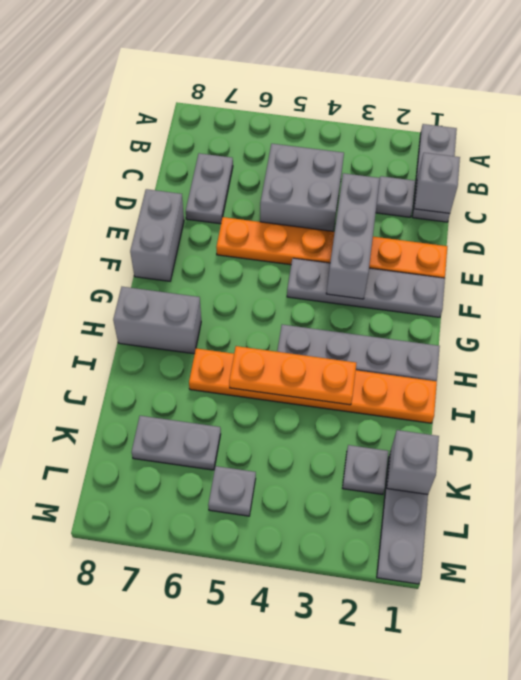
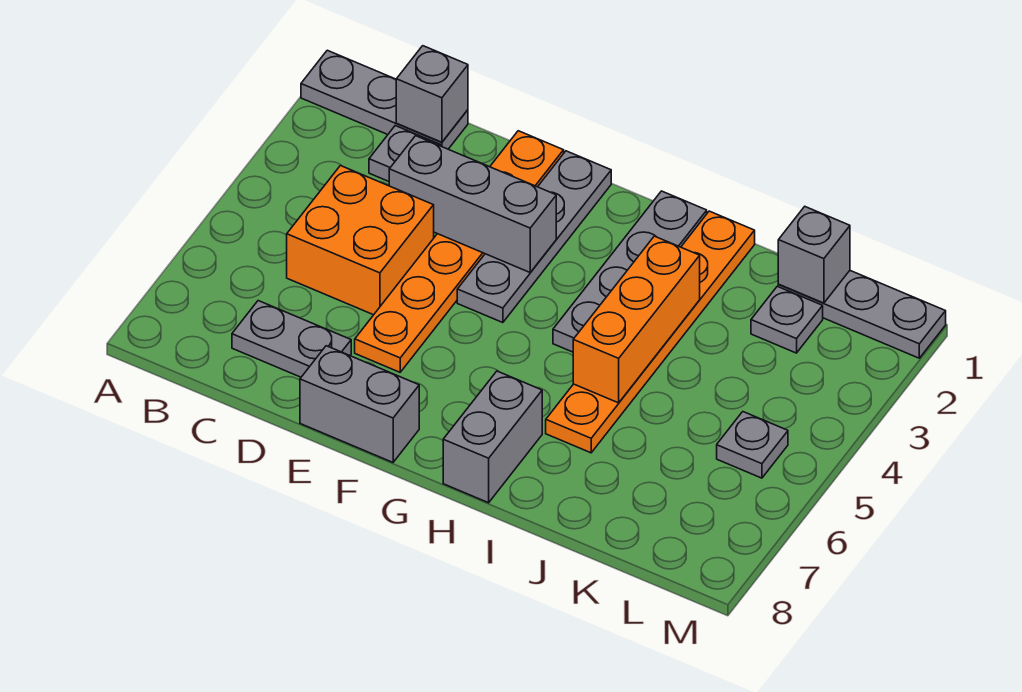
grey 2x2 brick [260,144,344,231] -> orange 2x2 brick [287,166,434,315]
orange 1x3 plate [229,346,356,405] -> orange 1x3 brick [573,236,700,403]
grey 1x2 plate [132,416,221,470] -> none

